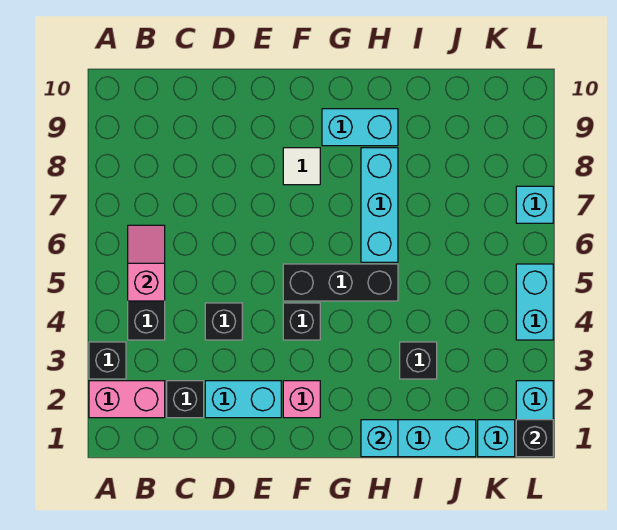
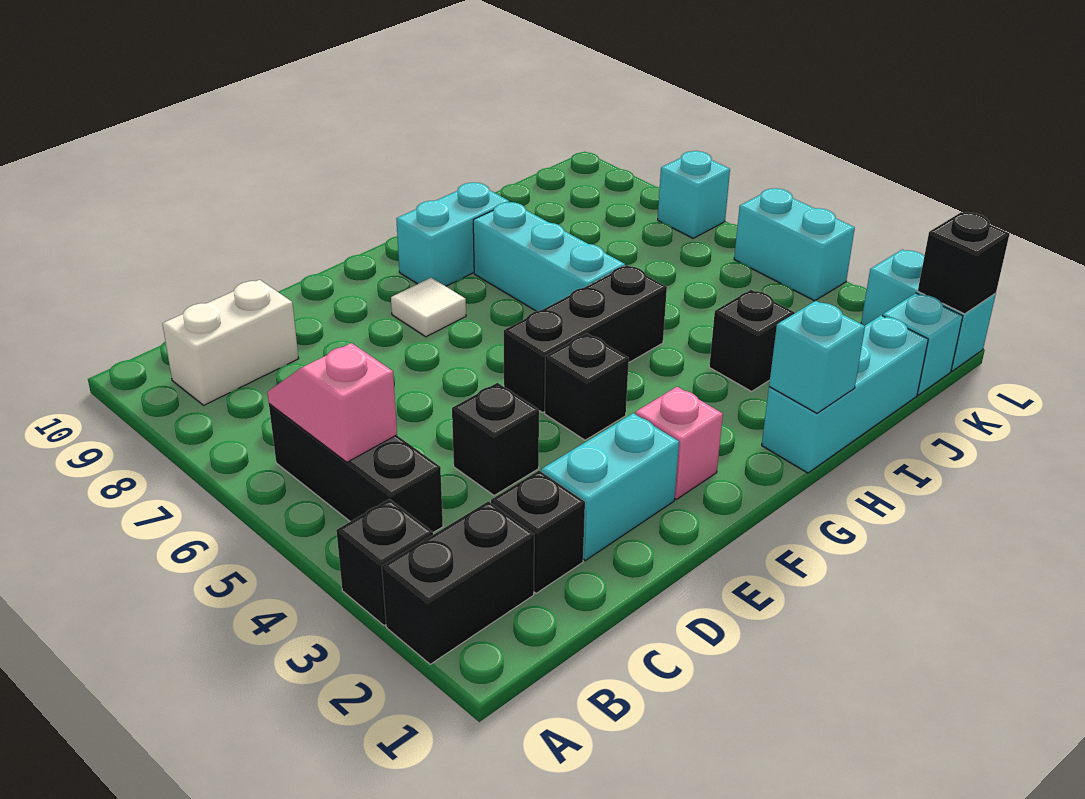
pink 1x2 brick [89,381,165,418] -> black 1x2 brick [382,501,534,664]
none -> white 1x2 brick [162,280,299,405]

